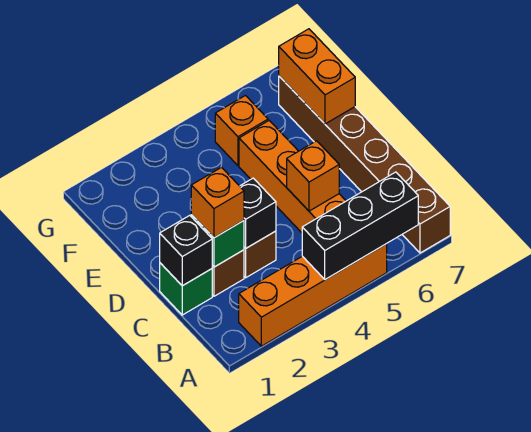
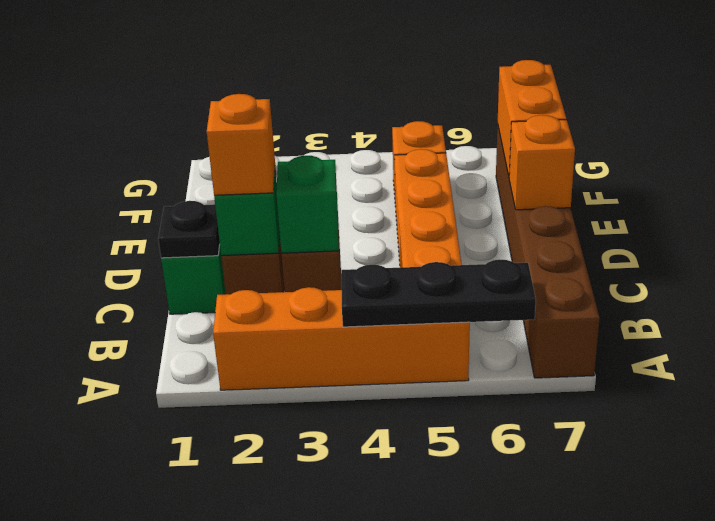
black 1x3 brick [302,172,418,280] -> black 1x3 plate [341,259,536,327]
black 1x1 brick [160,215,212,286] -> black 1x1 plate [158,201,220,258]
black 1x1 brick [240,178,276,248] -> green 1x1 brick [276,156,339,253]
orange 1x1 brick [287,141,339,211] -> orange 1x1 brick moved to [509,115,575,210]

